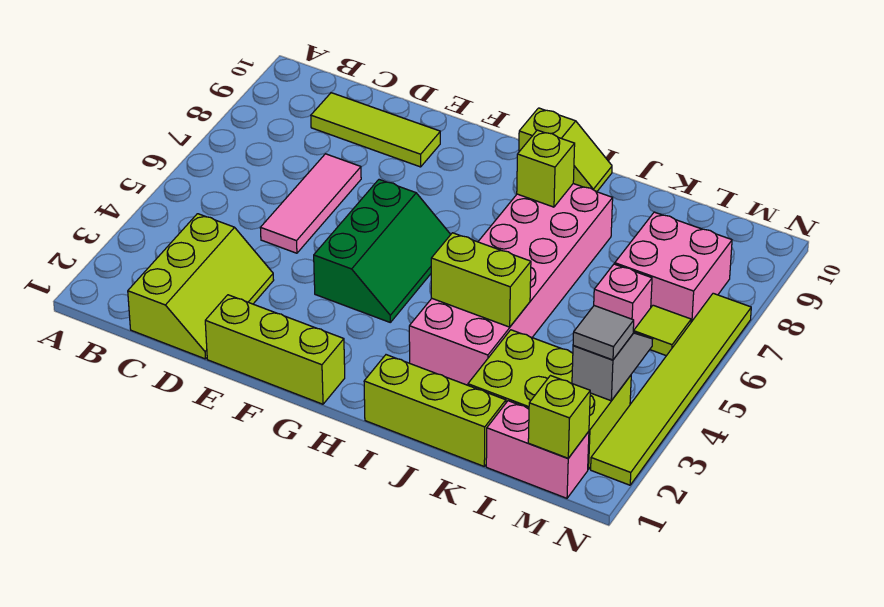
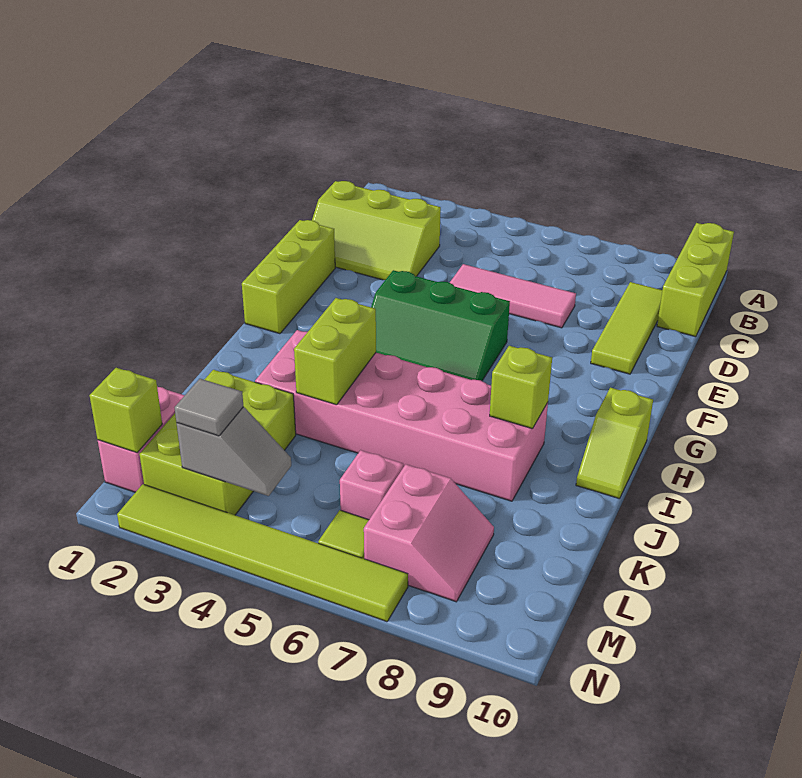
lime 1x3 brick [364,355,506,466] -> lime 1x3 brick moved to [657,223,734,337]
pink 2x2 brick [615,212,732,322] -> pink 2x2 slope [364,464,494,602]

